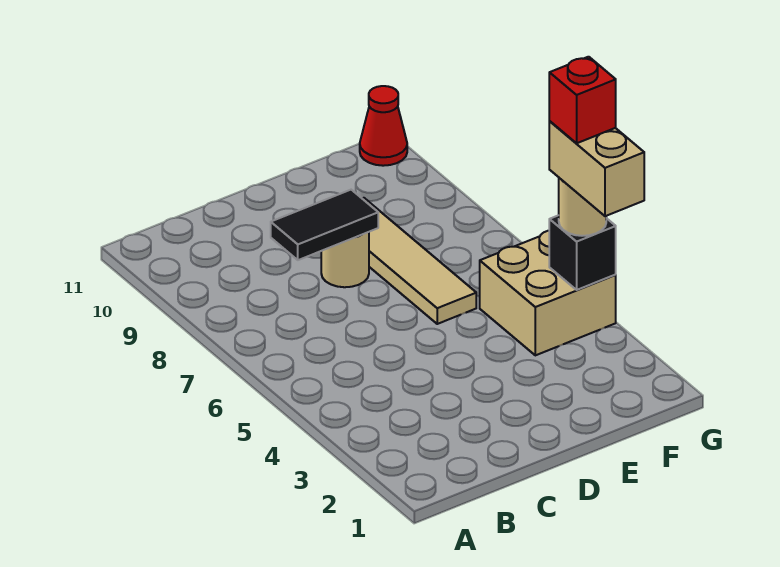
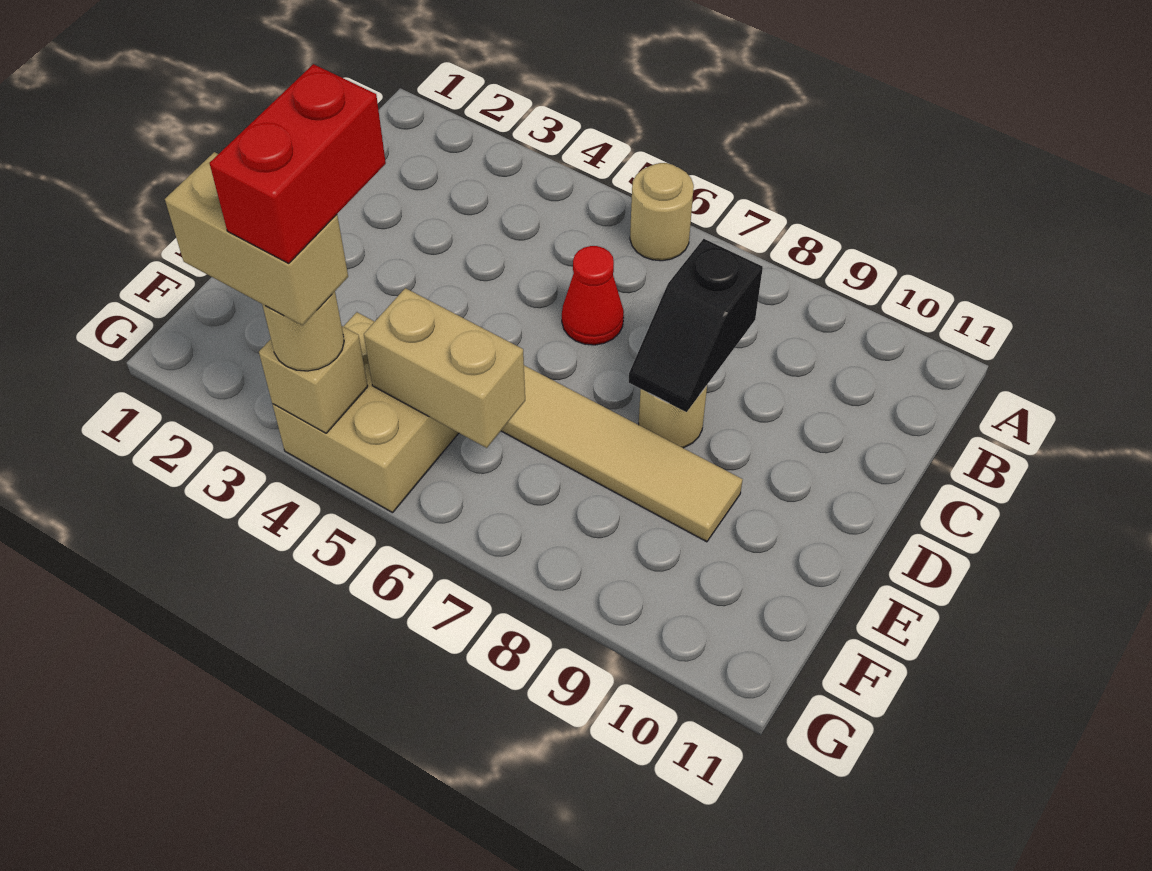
none -> tan 1x1 round brick [630,163,694,261]
black 1x2 tile [271,190,378,260] -> black 1x2 slope [629,239,763,412]
none -> tan 1x2 brick [364,288,525,448]
black 1x1 brick [549,215,616,290] -> tan 1x1 brick [259,326,368,433]
red 1x1 brick [549,57,616,143] -> red 1x2 brick [210,64,386,263]
red 1x1 cone [360,86,407,166] -> red 1x1 cone moved to [562,246,624,345]

